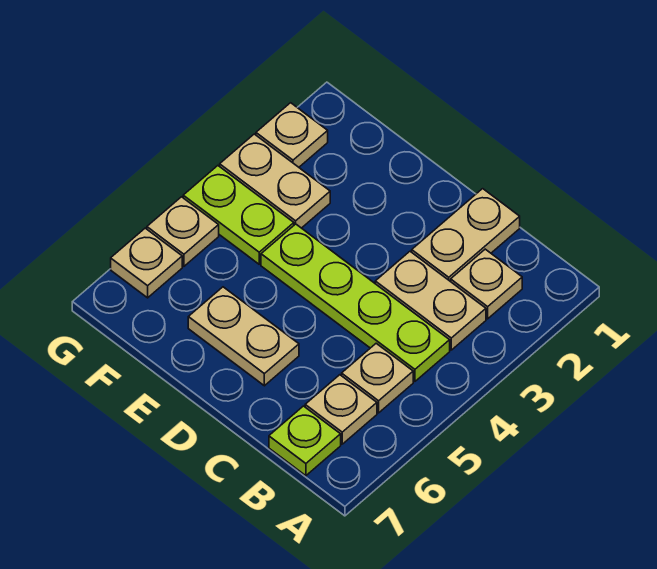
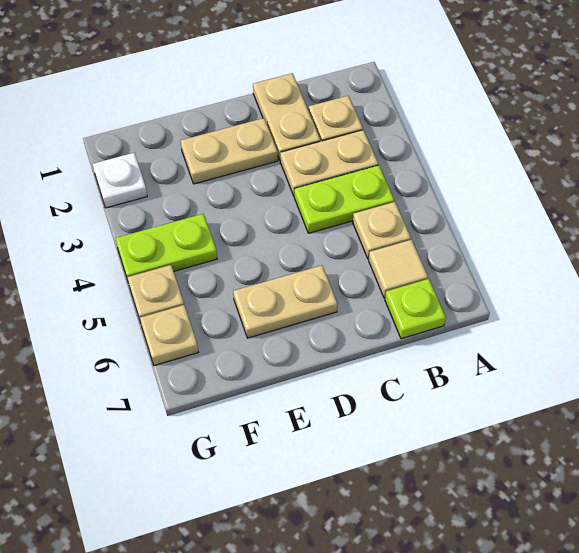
lime 1x4 plate [261,224,450,381] -> lime 1x2 plate [294,165,394,233]
tan 1x1 plate [305,375,377,444] -> tan 1x1 tile [369,240,428,298]
tan 1x2 plate [220,134,330,228] -> tan 1x2 plate moved to [181,118,278,184]
tan 1x1 plate [256,103,328,167] -> white 1x1 plate [93,153,147,208]

